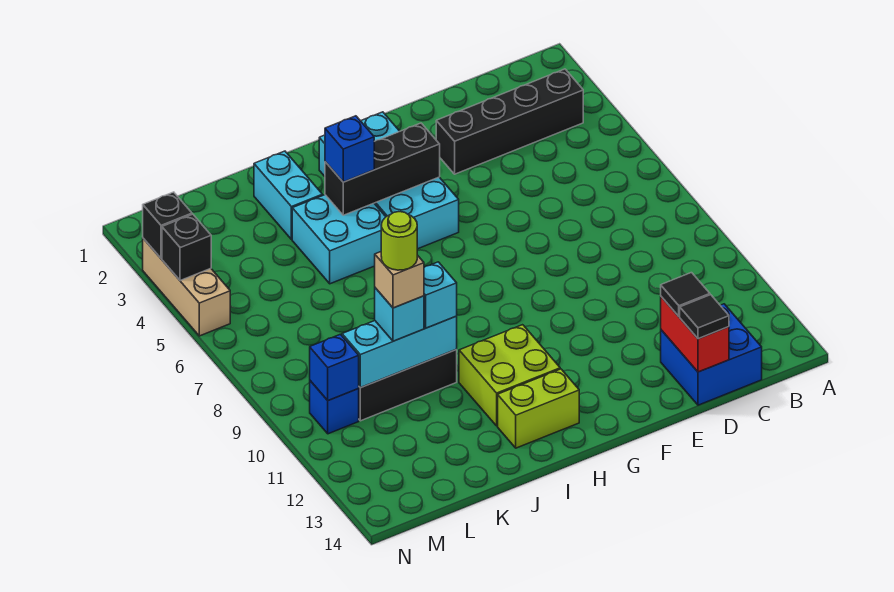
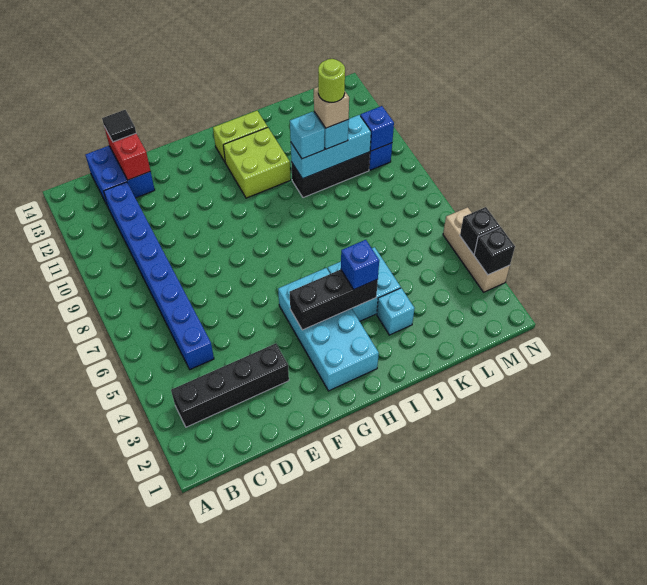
none -> blue 1x8 brick [104,182,214,369]
black 1x1 tile [661,273,710,316] -> none
cyan 1x2 brick [254,151,322,239] -> cyan 1x1 brick [377,288,415,335]

